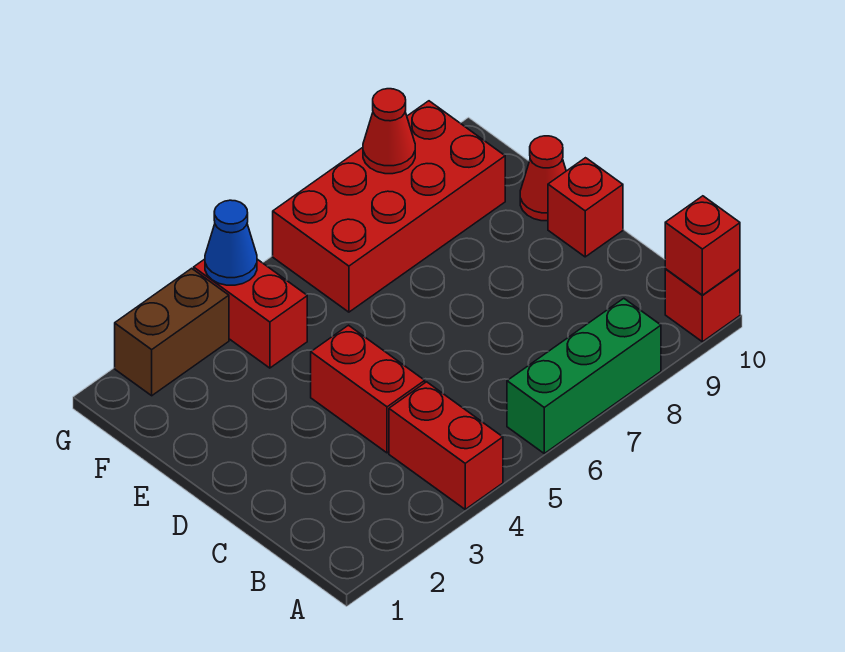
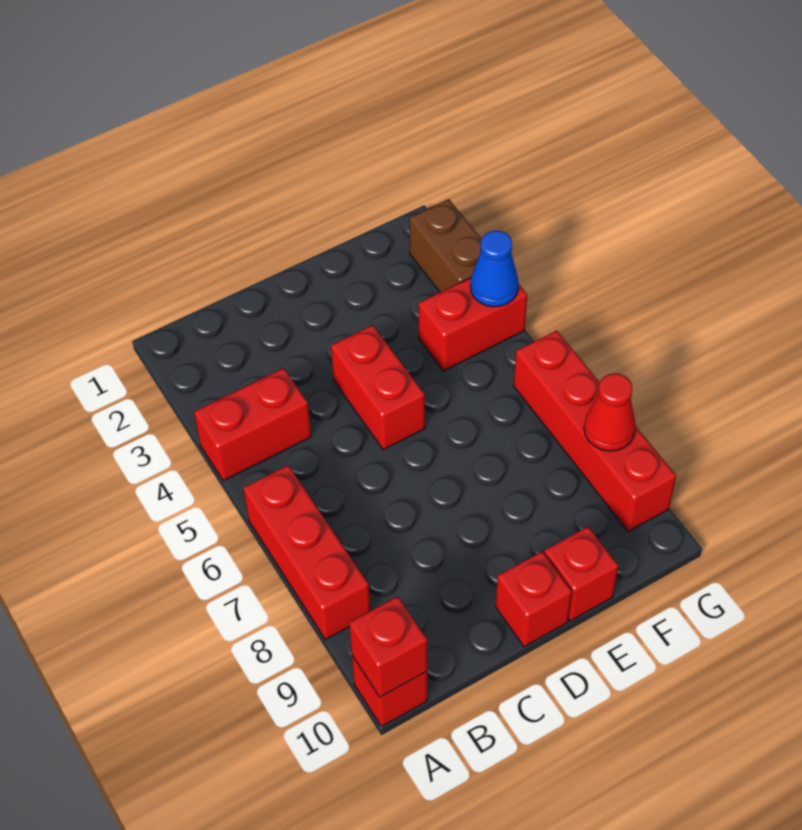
green 1x3 brick [507,298,661,453] -> red 1x3 brick [243,465,370,639]
red 1x2 brick [311,325,425,453] -> red 1x2 brick turned to [331,325,425,450]
red 1x1 cone [520,136,566,221] -> red 1x1 brick [544,527,618,621]
red 2x4 brick [273,101,505,312] -> red 1x4 brick [514,330,676,531]

